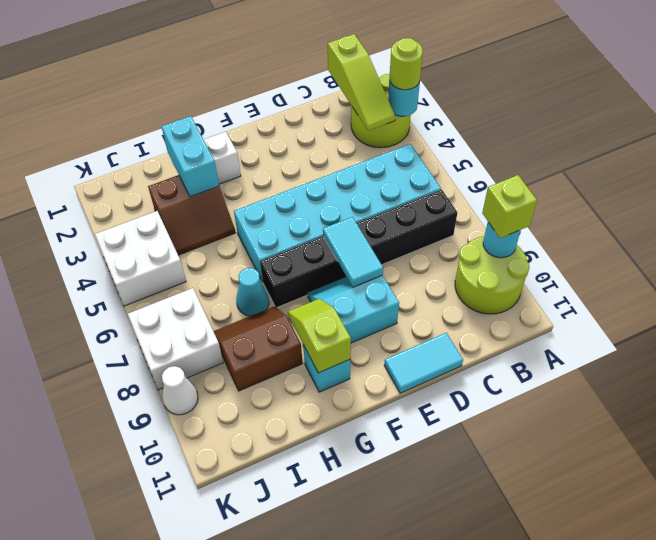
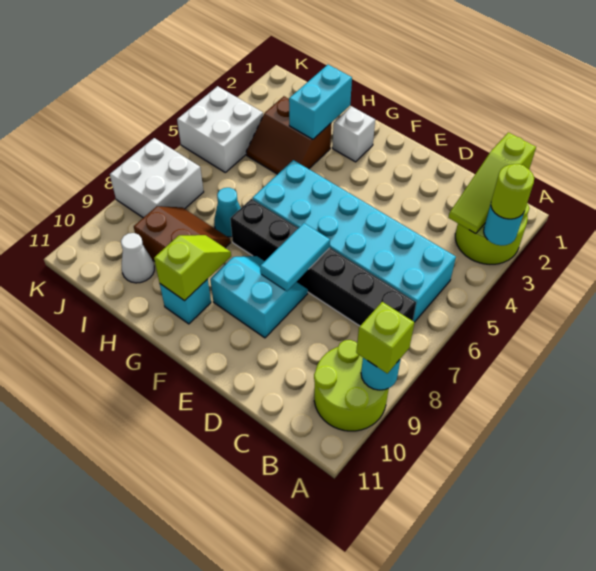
cyan 1x2 tile [384,333,463,393] -> none
white 1x1 cone [162,366,198,415] -> white 1x1 cone moved to [121,233,154,283]

